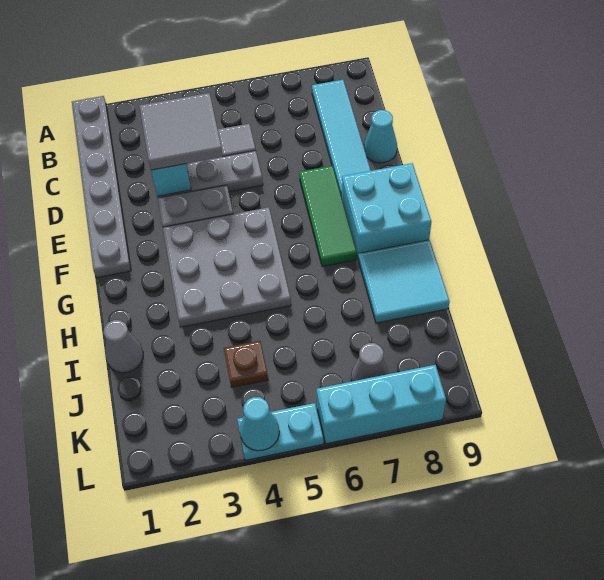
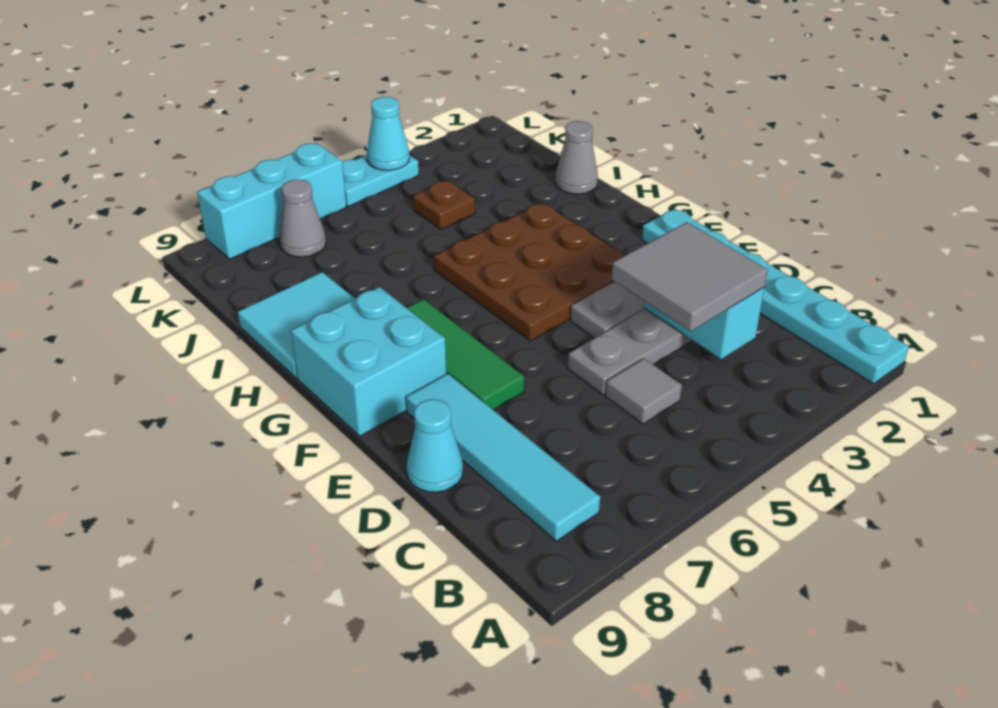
grey 1x6 plate [72,96,131,278] -> cyan 1x6 plate [642,209,909,384]
grey 3x3 plate [163,207,291,327] -> brown 3x3 plate [434,203,625,341]

